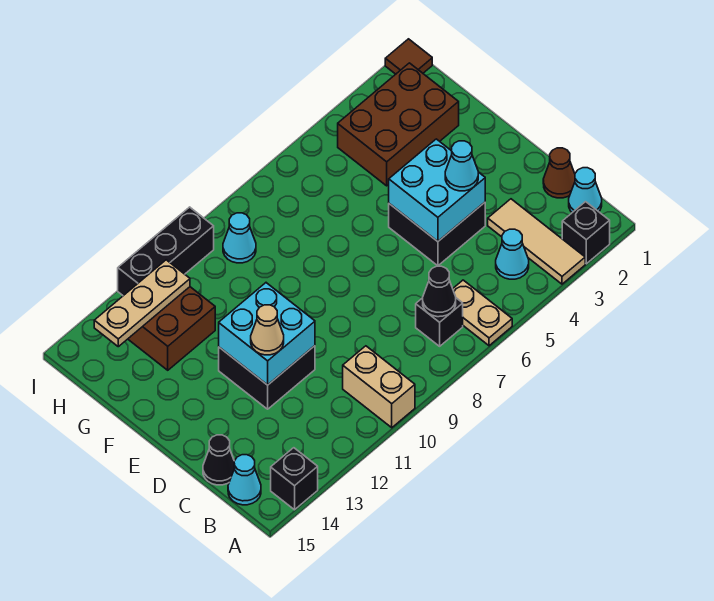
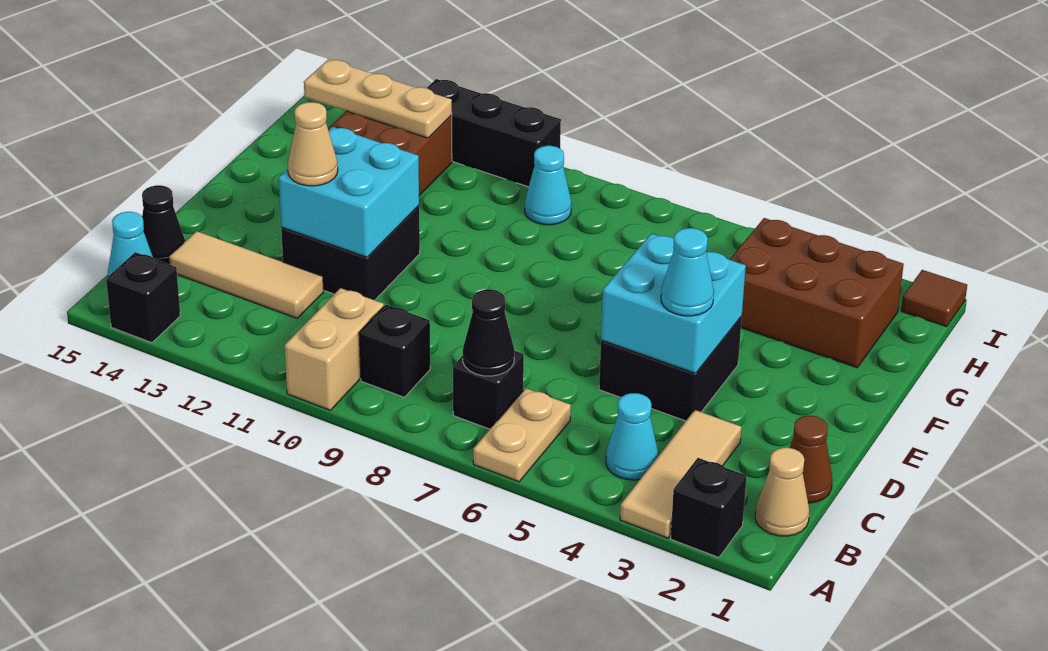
cyan 1x1 cone [569,168,602,212] -> tan 1x1 cone [755,448,809,536]
none -> black 1x1 brick [359,305,430,397]
none -> tan 1x3 tile [169,231,324,318]

